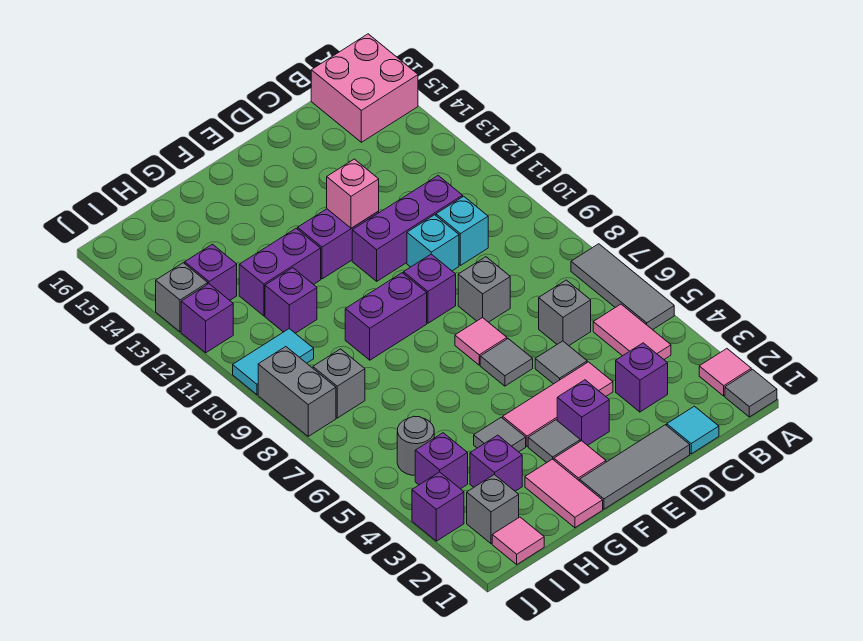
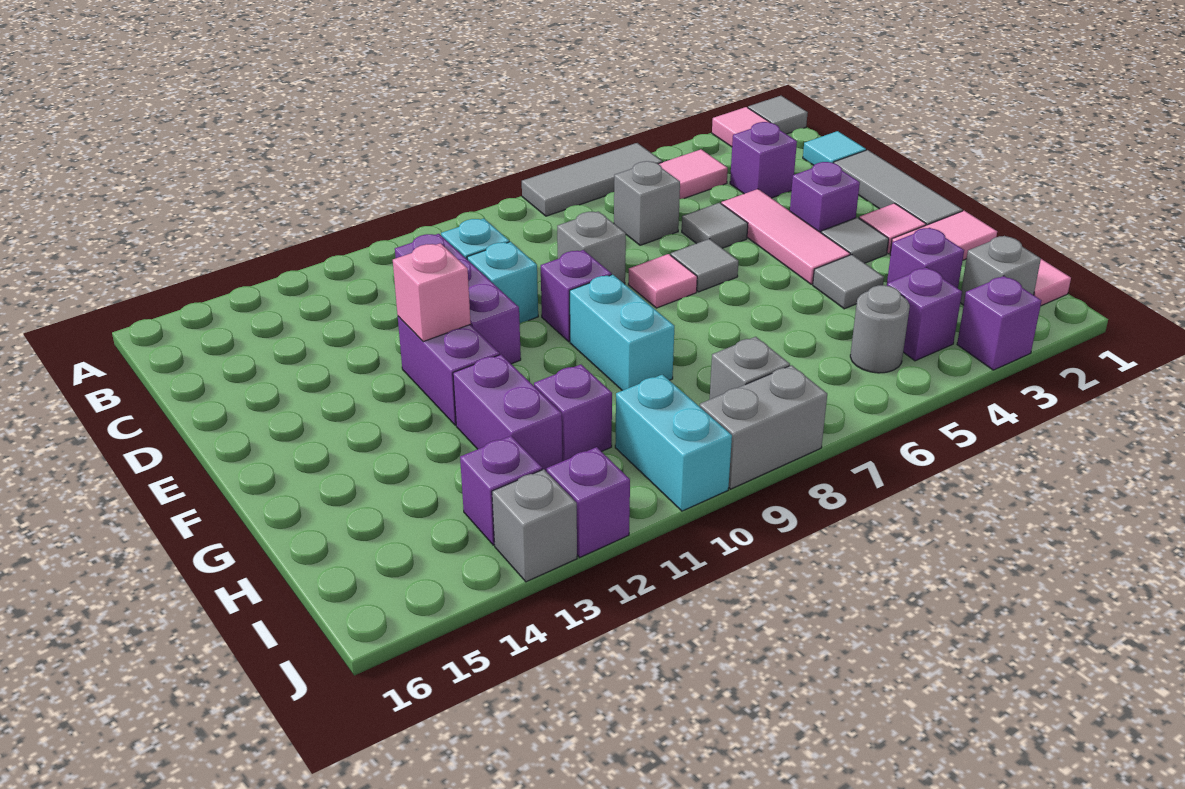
pink 2x2 brick [311,34,418,142] -> none
purple 1x2 brick [345,273,427,360] -> cyan 1x2 brick [570,275,674,391]
cyan 1x2 tile [233,329,314,395] -> cyan 1x2 brick [615,375,732,511]

